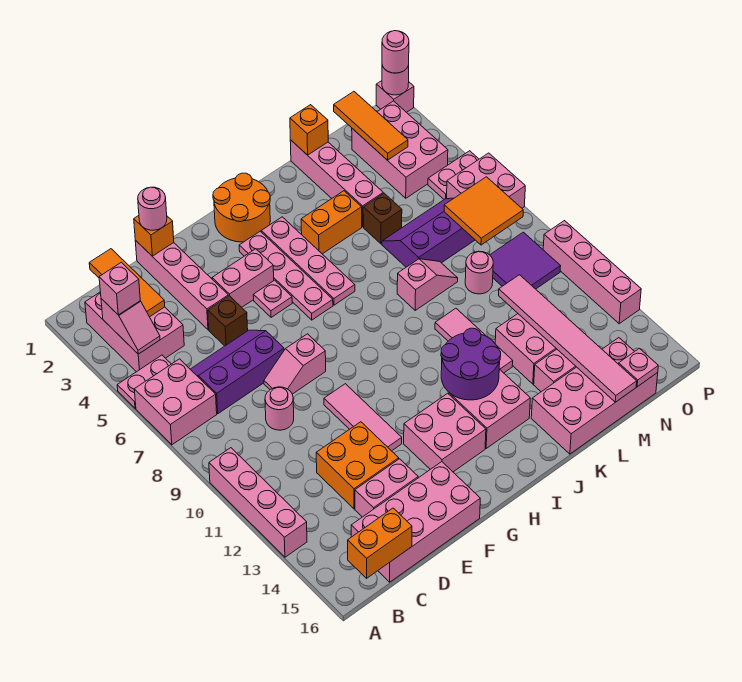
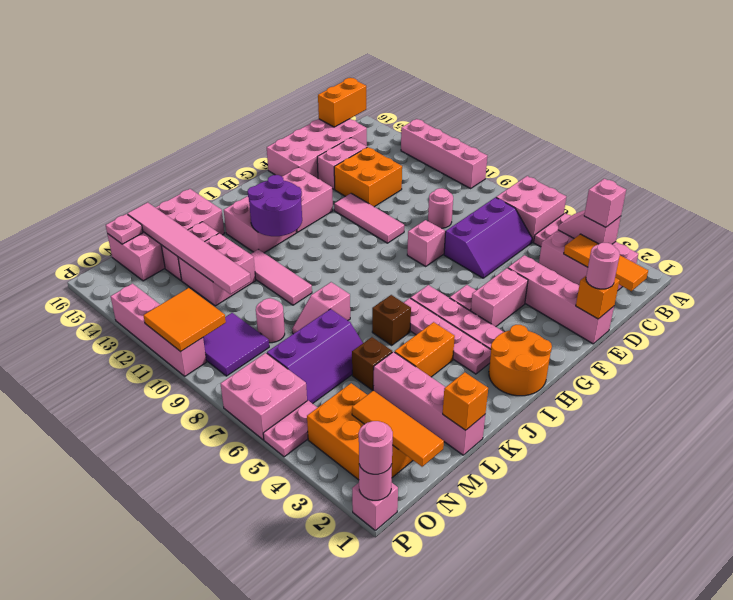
brown 1x1 brick [208,296,248,346] -> brown 1x1 brick moved to [372,295,411,345]
pink 2x3 brick [352,101,448,198] -> orange 2x3 brick [307,383,413,480]
orange 2x2 tile [444,177,523,245] -> orange 2x2 tile moved to [143,288,226,352]

